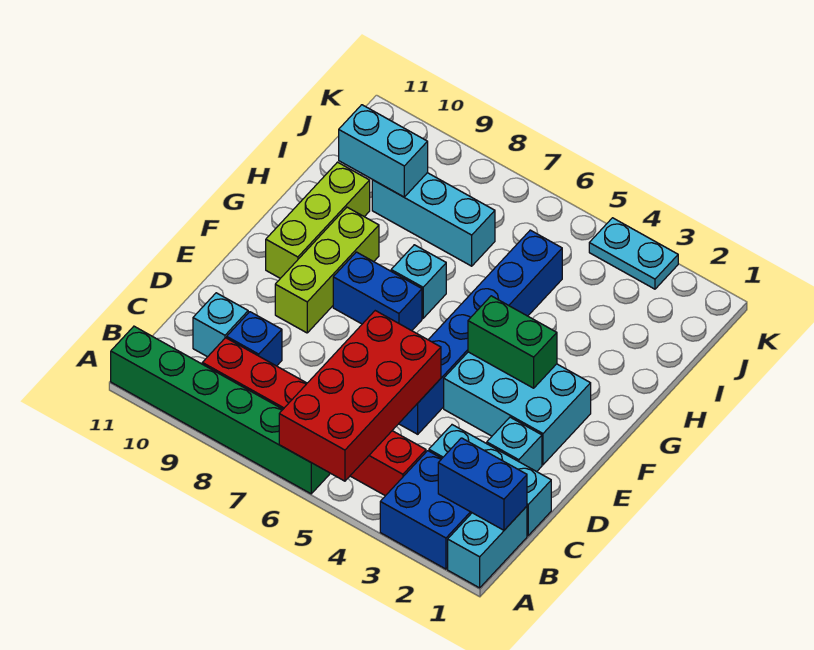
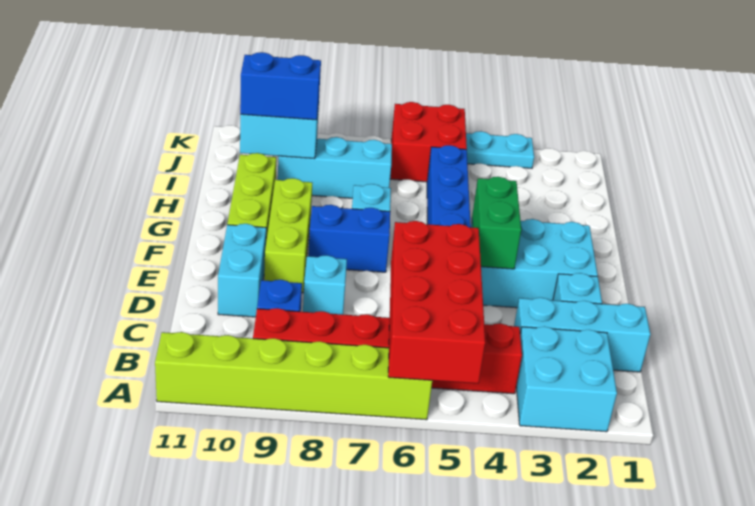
cyan 1x2 brick [448,506,527,588] -> cyan 1x2 brick moved to [218,224,266,317]
blue 2x2 brick [380,451,472,569] -> cyan 2x2 brick [516,326,617,432]
green 1x6 brick [111,326,330,494] -> lime 1x6 brick [155,332,432,420]
blue 1x2 brick [438,438,527,530] -> blue 1x2 brick moved to [240,52,321,120]
cyan 1x1 brick [193,293,248,357] -> cyan 1x1 brick moved to [303,255,347,315]
green 1x2 brick [468,296,557,388] -> green 1x2 brick turned to [472,177,521,269]
none -> red 2x2 brick [390,102,467,182]

